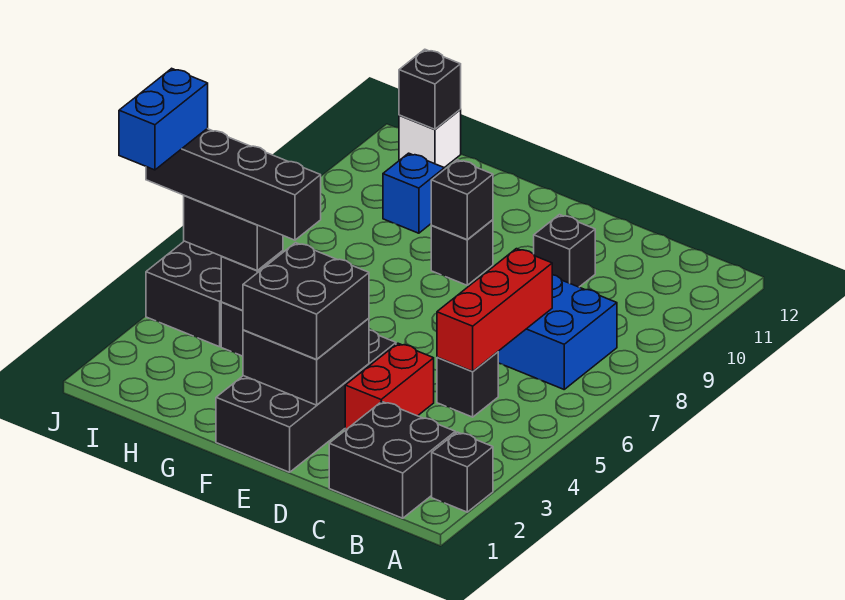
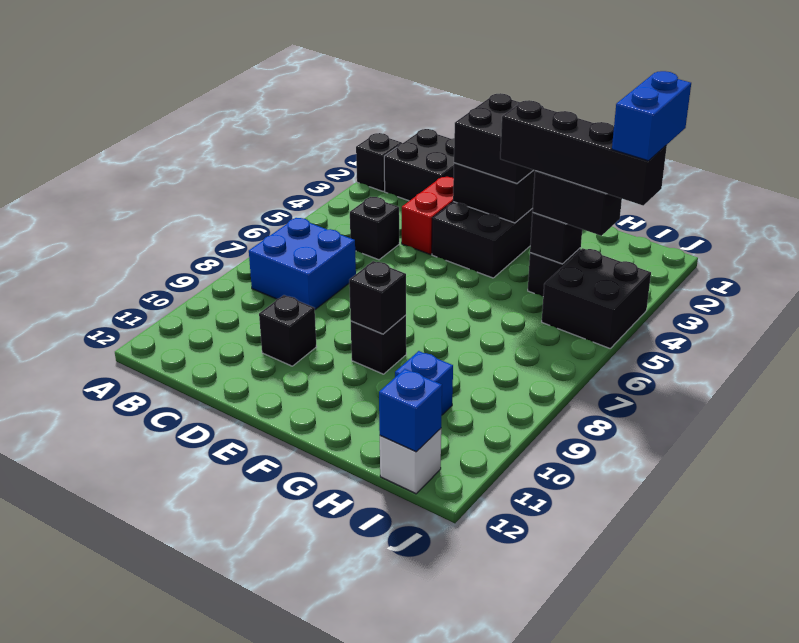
red 1x3 brick [437,249,552,371] -> none
black 1x1 brick [399,49,461,129] -> blue 1x1 brick [379,369,442,452]

